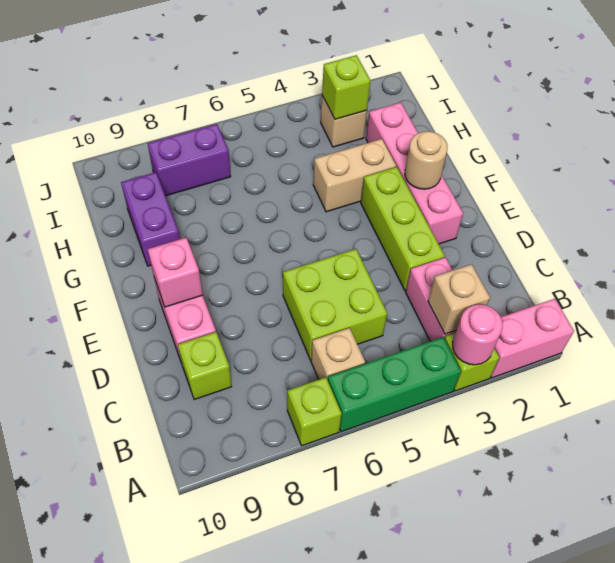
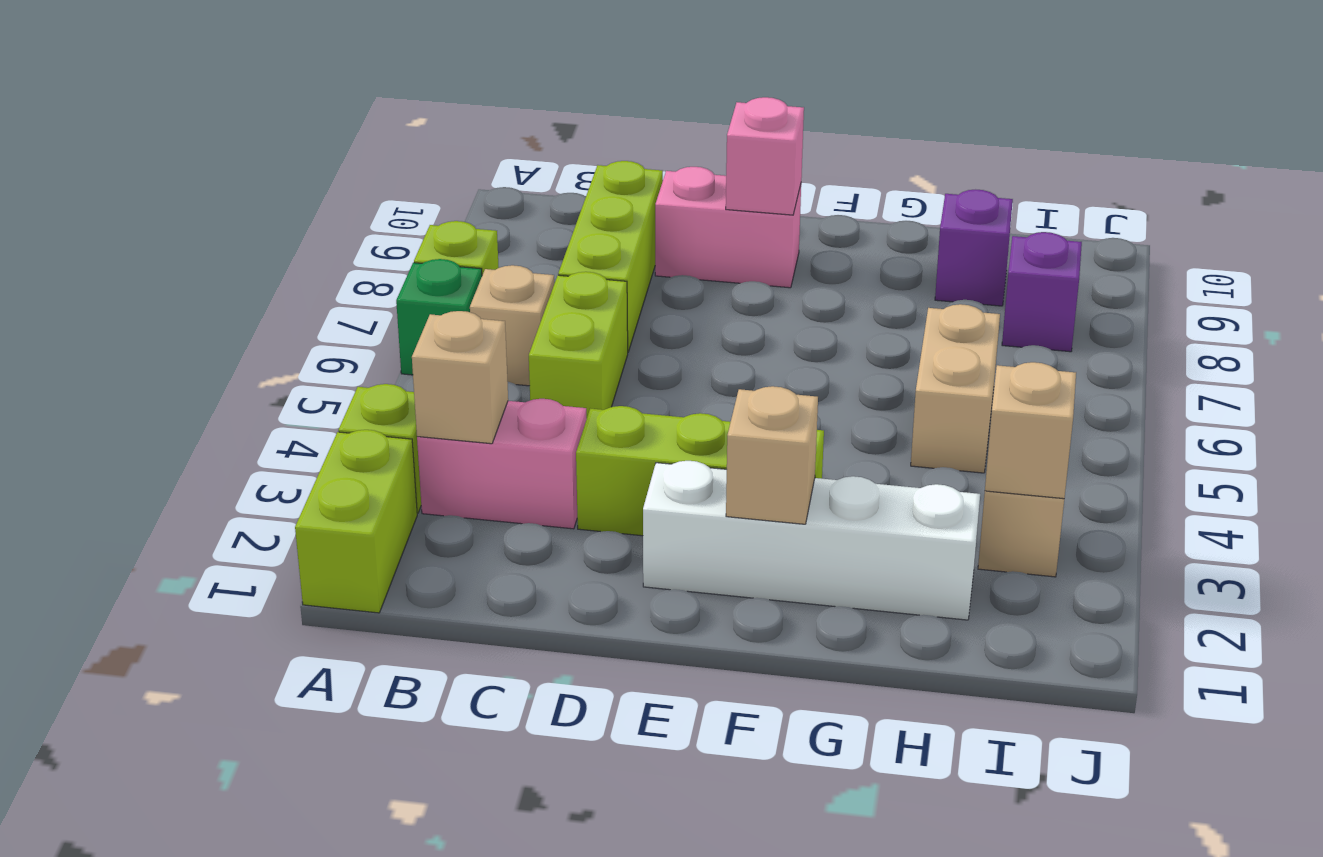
pink 1x2 brick [491,299,574,378] -> lime 1x2 brick [295,430,417,613]
pink 1x1 round brick [453,304,503,365] -> none
green 1x3 brick [328,337,461,432] -> green 1x1 brick [396,259,482,375]
lime 2x2 brick [283,249,387,360] -> lime 1x2 brick [529,272,628,418]
lime 1x1 brick [178,332,232,400] -> lime 1x3 brick [558,161,663,352]
pink 1x4 brick [366,102,463,244] -> white 1x4 brick [643,461,980,620]
tan 1x1 round brick [405,131,448,189] -> tan 1x1 brick [726,386,818,524]
tan 1x2 brick [313,139,396,212] -> tan 1x2 brick moved to [911,304,1000,473]
purple 1x2 brick [121,172,180,266] -> purple 1x1 brick [935,190,1013,306]
lime 1x1 brick [322,55,371,119] -> tan 1x1 brick [985,362,1076,499]
purple 1x2 brick [148,124,231,196] -> purple 1x1 brick [1002,232,1082,352]

